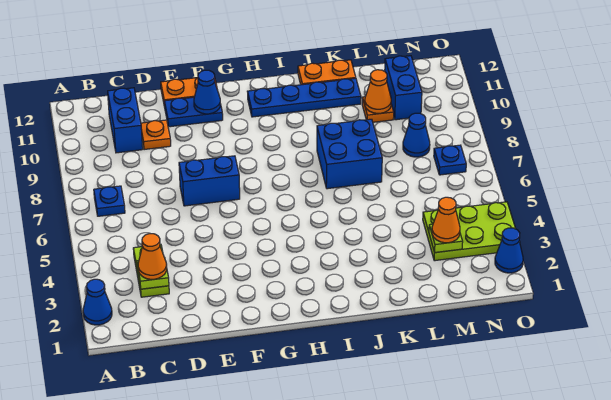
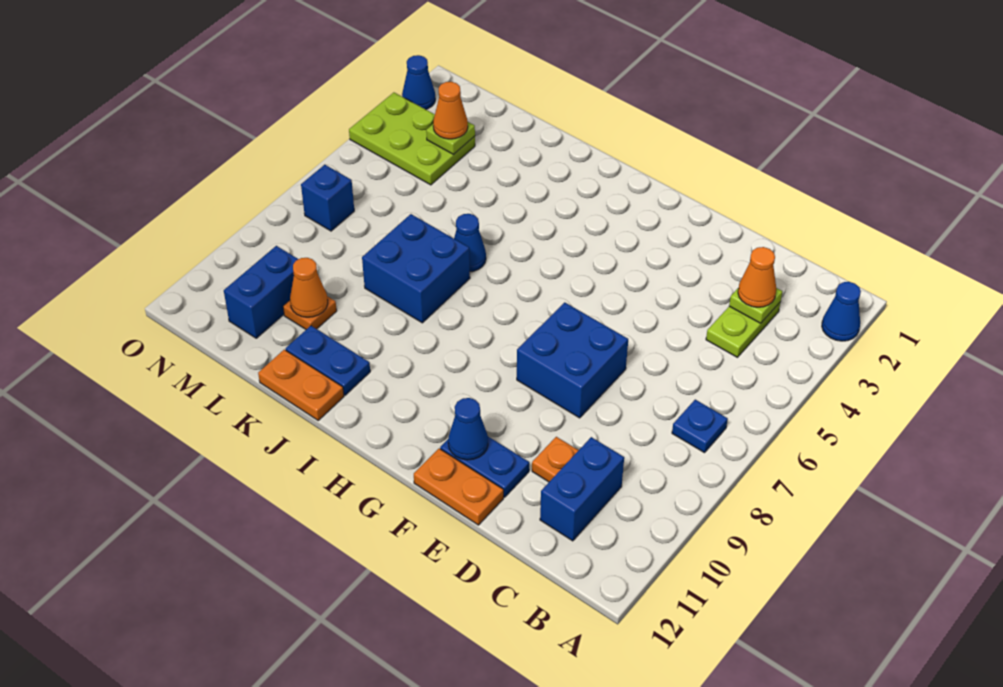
blue 1x2 brick [179,156,240,206] -> blue 2x2 brick [517,302,628,418]
blue 1x4 plate [247,78,361,117] -> blue 1x2 plate [286,326,370,395]
blue 1x1 cone [403,113,430,157] -> blue 1x1 cone moved to [454,214,486,272]
blue 1x1 plate [434,145,466,175] -> blue 1x1 brick [301,165,354,231]

